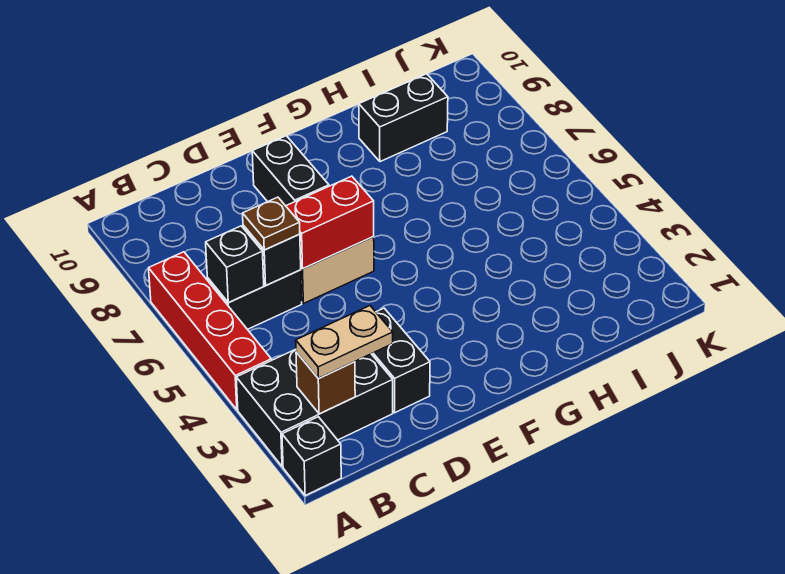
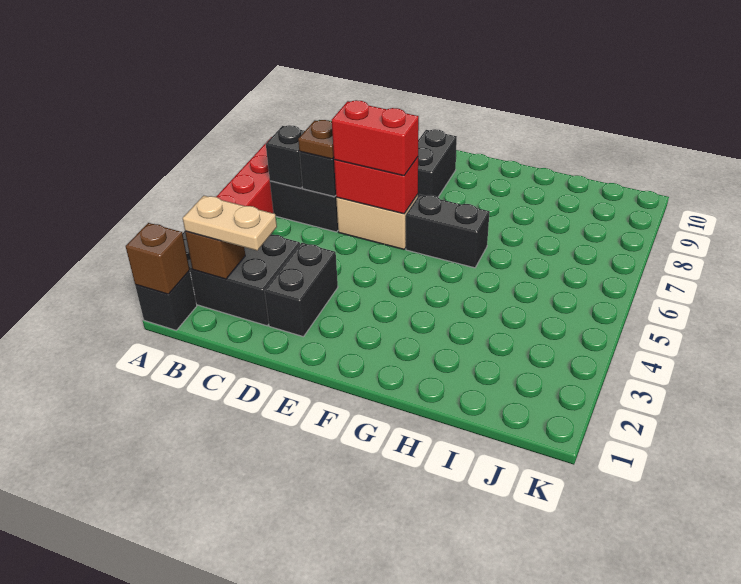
none -> brown 1x1 brick [126,223,190,294]
none -> red 1x2 brick [332,100,419,176]
black 1x2 brick [359,74,448,162] -> black 1x2 brick moved to [406,195,490,268]

